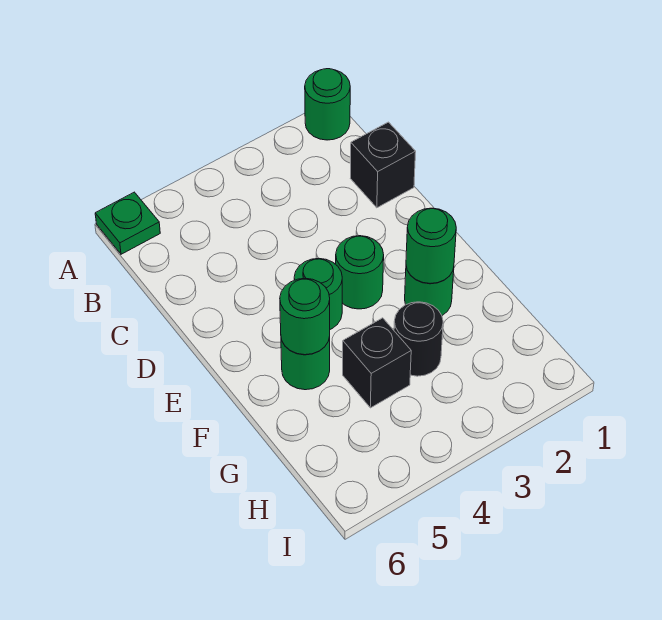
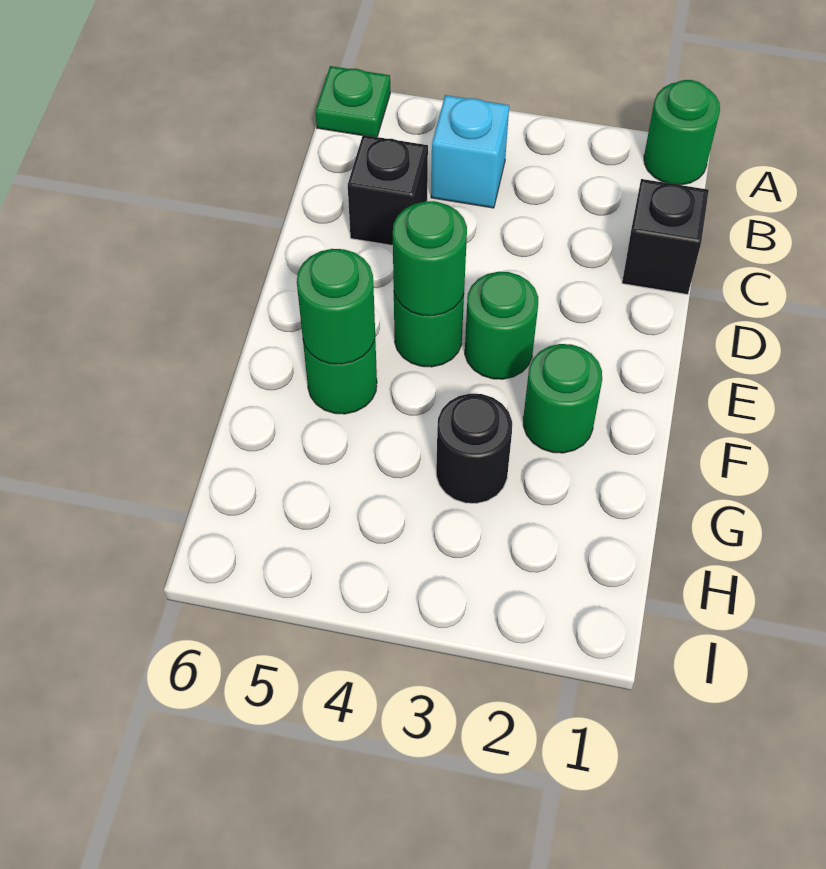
none -> cyan 1x1 brick [431,95,509,208]
green 1x1 round brick [406,208,456,284] -> green 1x1 round brick moved to [393,201,467,316]
black 1x1 brick [343,318,411,408] -> black 1x1 brick moved to [348,135,428,246]

